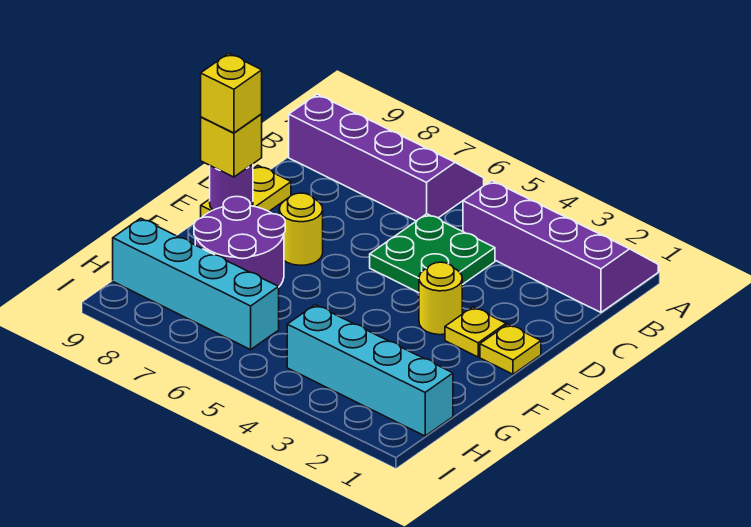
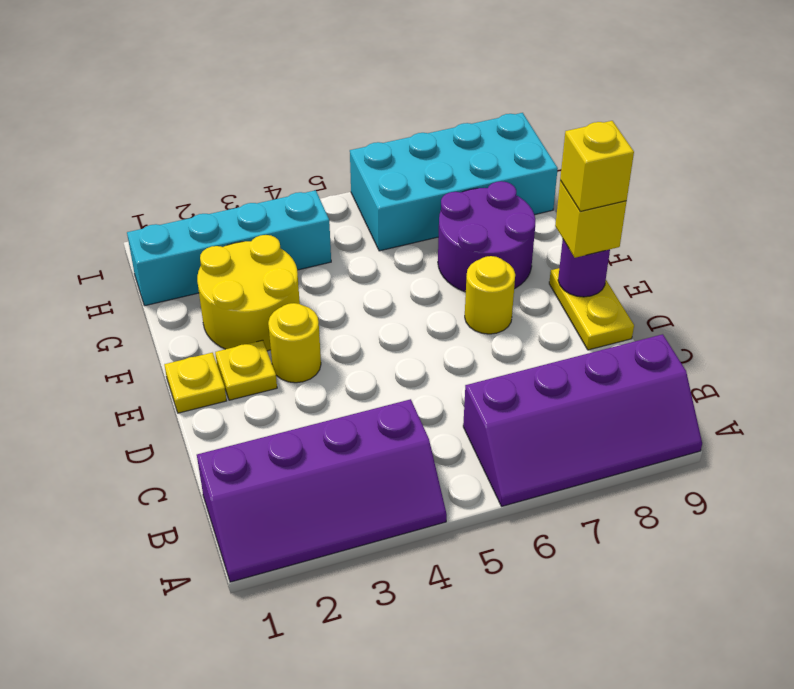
green 2x2 plate [370,214,495,293] -> none
none -> yellow 2x2 round brick [197,235,300,351]
cyan 1x4 brick [113,218,279,350] -> cyan 2x4 brick [350,113,558,251]

